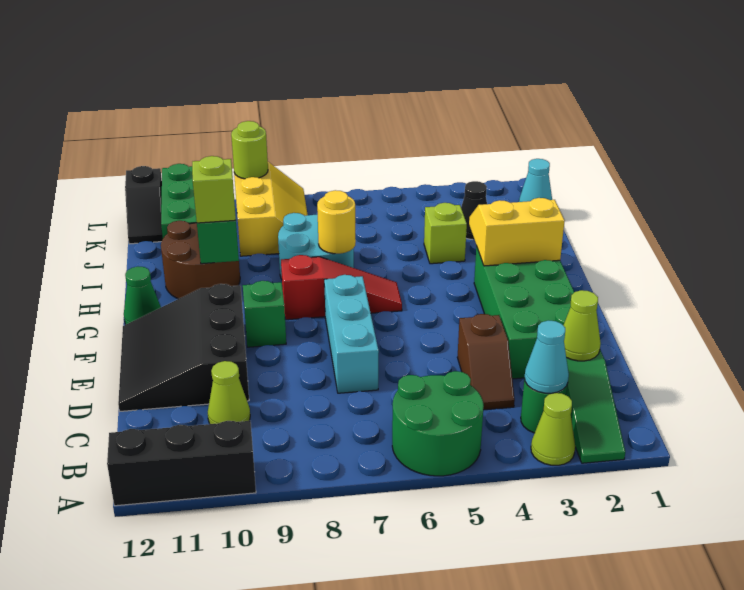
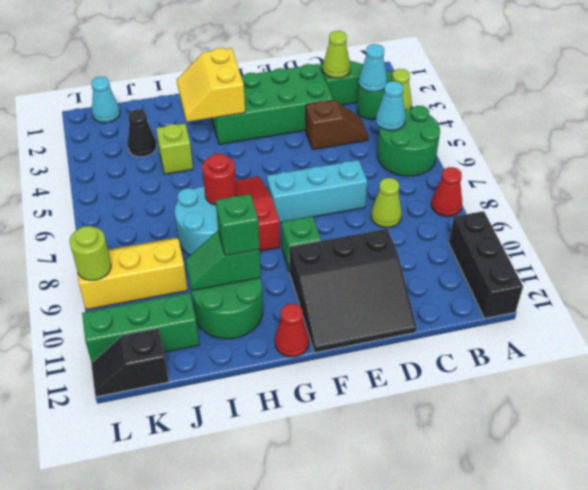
none -> red 1x1 cone [431,167,462,217]
none -> cyan 1x1 cone [376,81,406,131]
lime 1x1 cone [208,361,250,424] -> lime 1x1 cone moved to [371,178,402,228]
green 1x1 cone [124,267,161,324] -> red 1x1 cone [275,304,309,357]
yellow 1x1 round brick [317,190,356,254] -> red 1x1 round brick [202,154,237,205]
brown 2x2 round brick [161,221,240,299] -> green 2x2 round brick [192,278,263,339]
lime 1x1 brick [192,156,236,223] -> green 1x1 brick [216,194,260,256]
black 1x2 slope [125,166,163,244] -> black 1x2 slope turned to [92,328,169,397]

